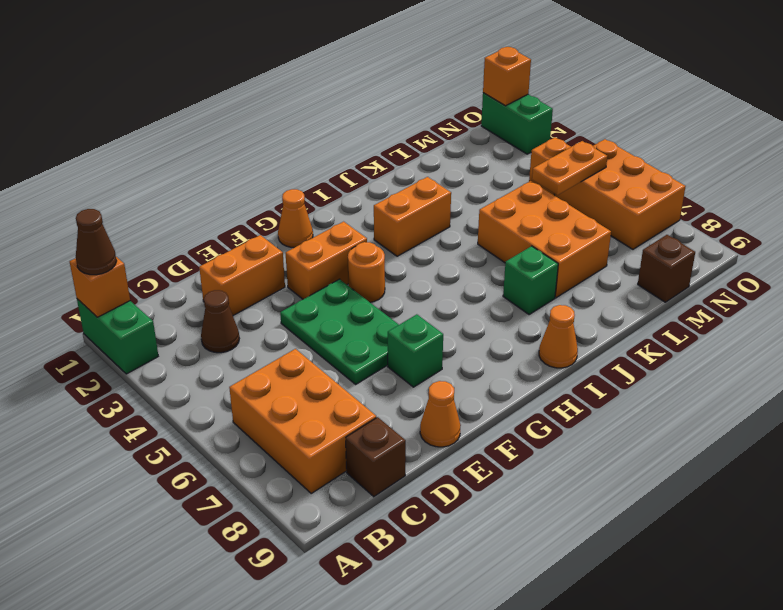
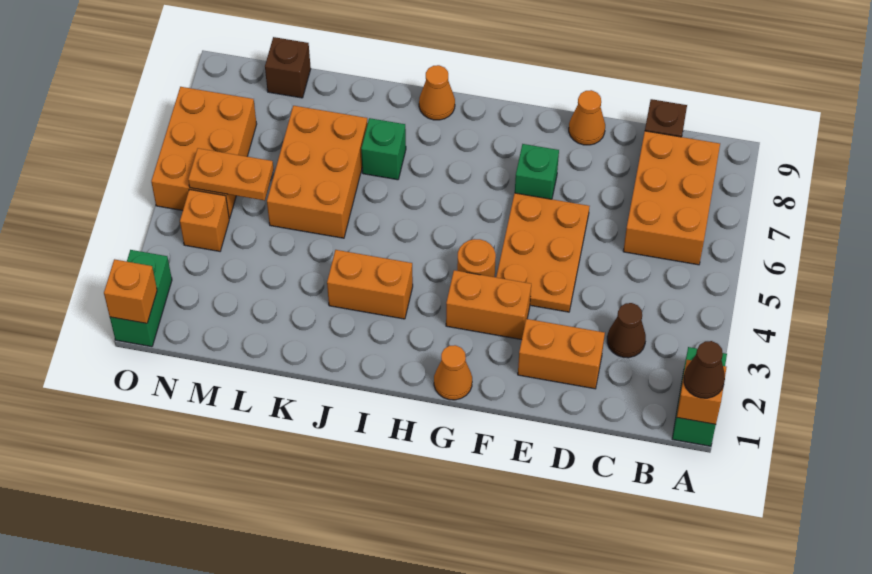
green 2x3 plate [280,279,399,384] -> orange 2x3 plate [496,193,590,312]

